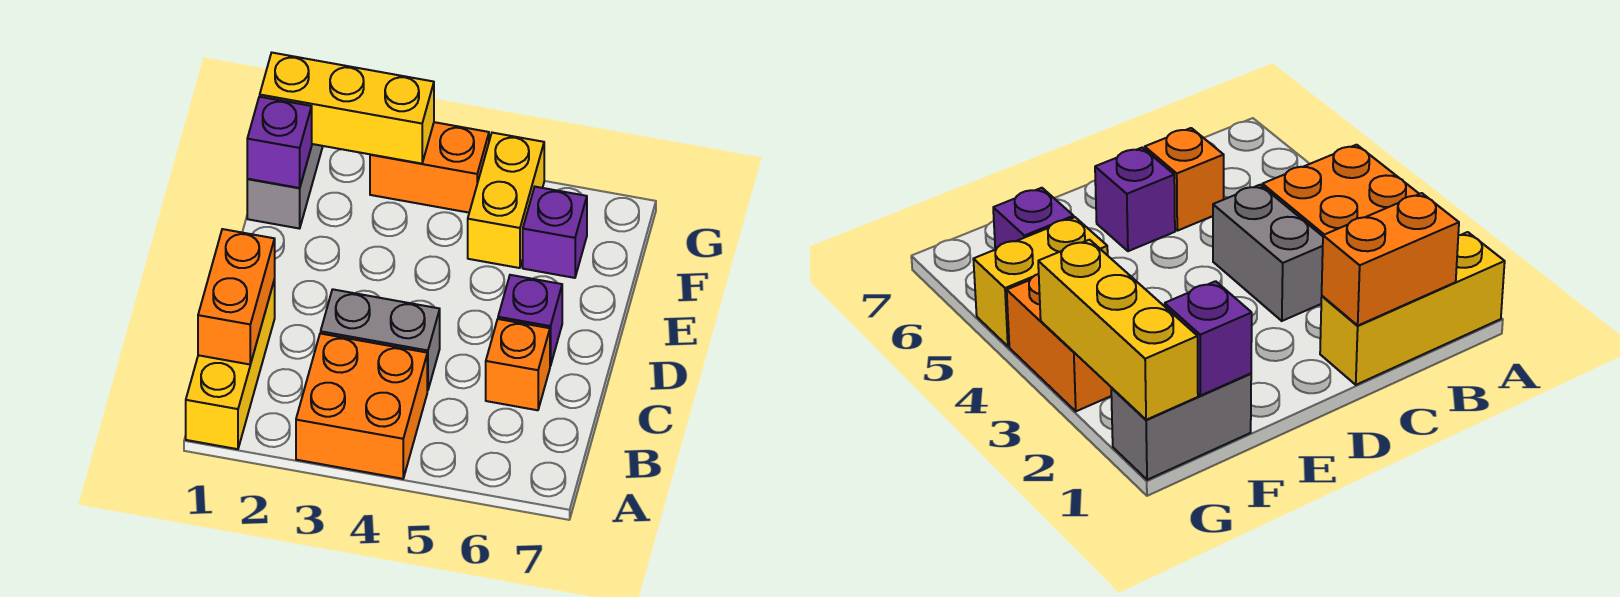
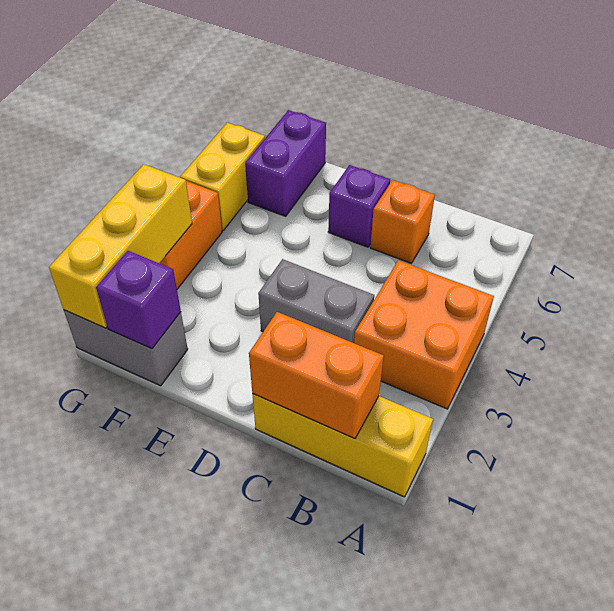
grey 1x2 brick [321,289,440,391] -> grey 1x2 brick turned to [258,259,374,343]
yellow 1x2 brick [468,133,544,268] -> yellow 1x2 brick turned to [180,123,265,231]
purple 1x1 brick [523,187,587,278] -> purple 1x2 brick [245,110,326,216]

